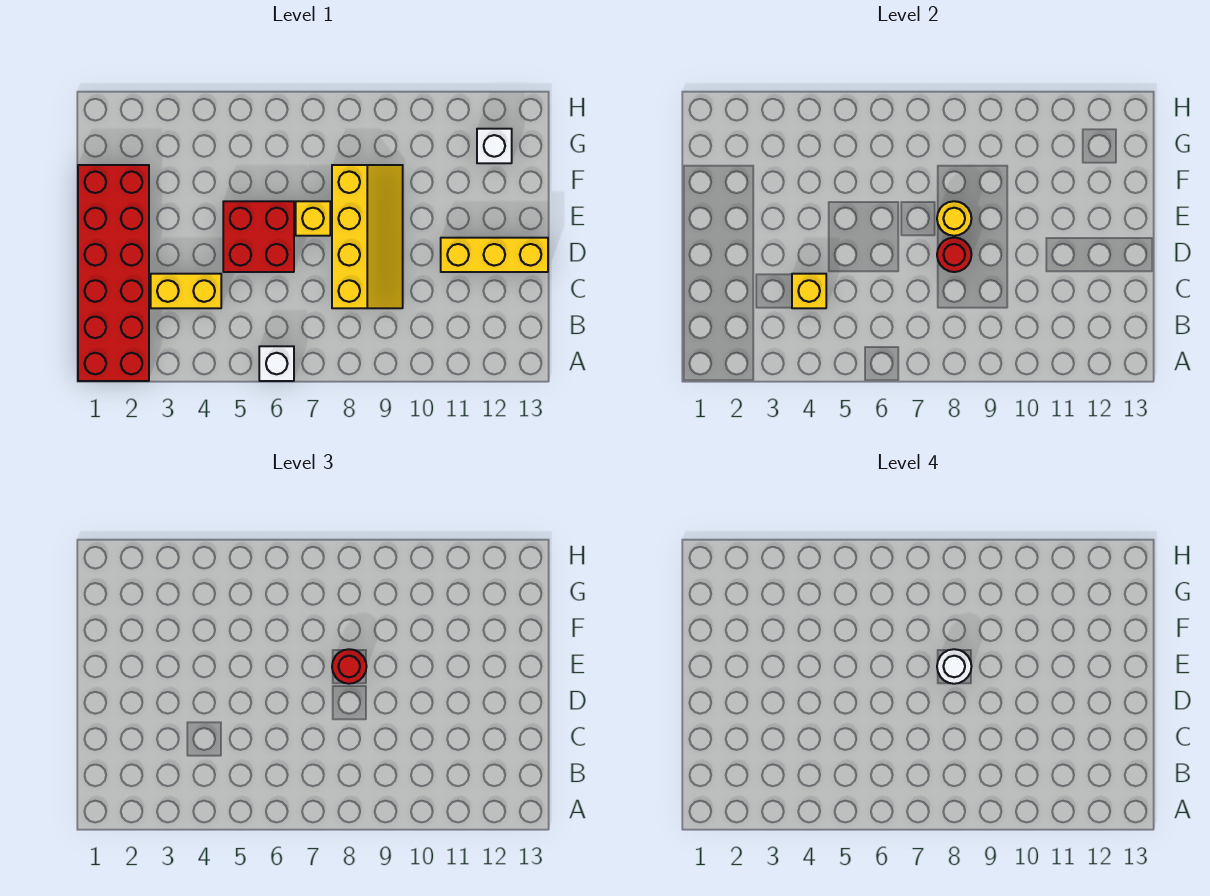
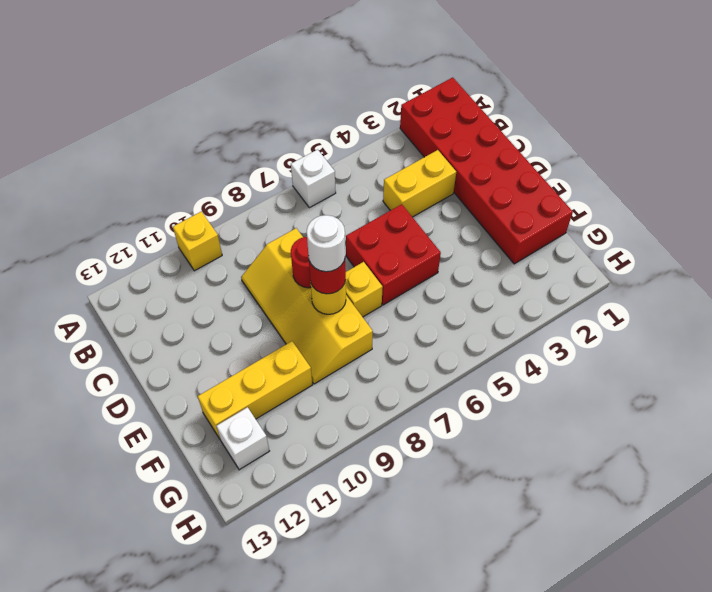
yellow 1x1 brick [792,274,826,308] -> yellow 1x1 brick moved to [173,211,222,271]
yellow 1x3 brick [441,238,548,272] -> yellow 1x3 brick moved to [198,341,312,440]

